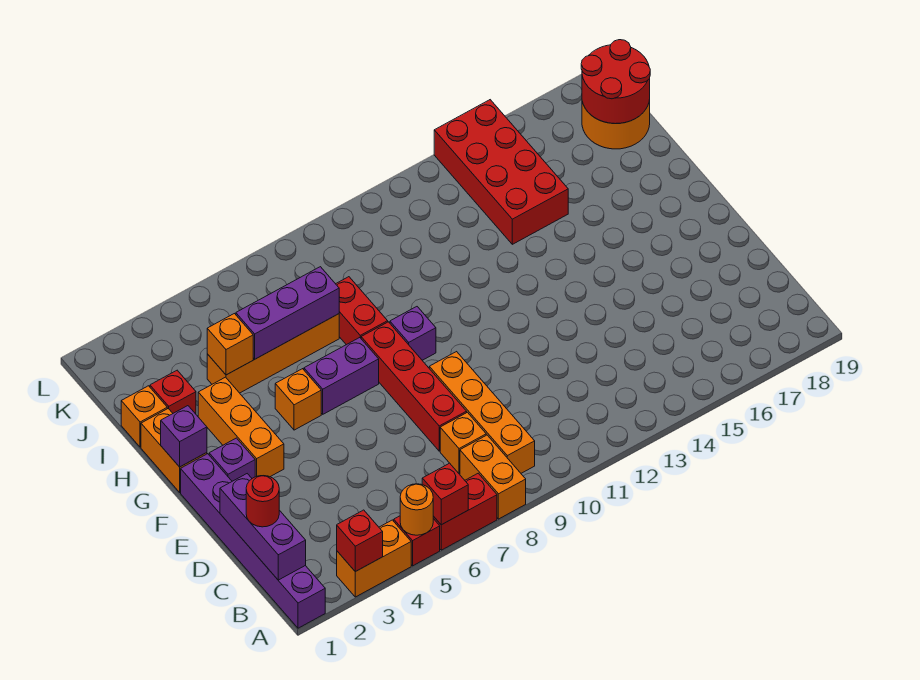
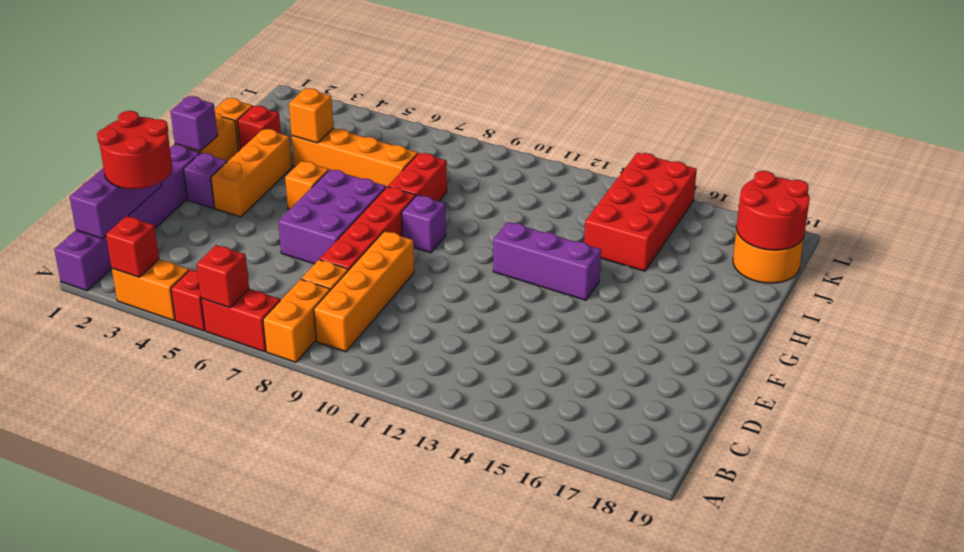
orange 1x1 round brick [400,484,433,535] -> none
red 1x1 round brick [246,476,279,527] -> red 2x2 round brick [97,111,172,189]
purple 1x2 brick [304,338,379,414] -> purple 2x3 brick [278,169,386,264]
purple 1x3 brick [236,267,339,359] -> purple 1x3 brick moved to [493,222,601,300]

